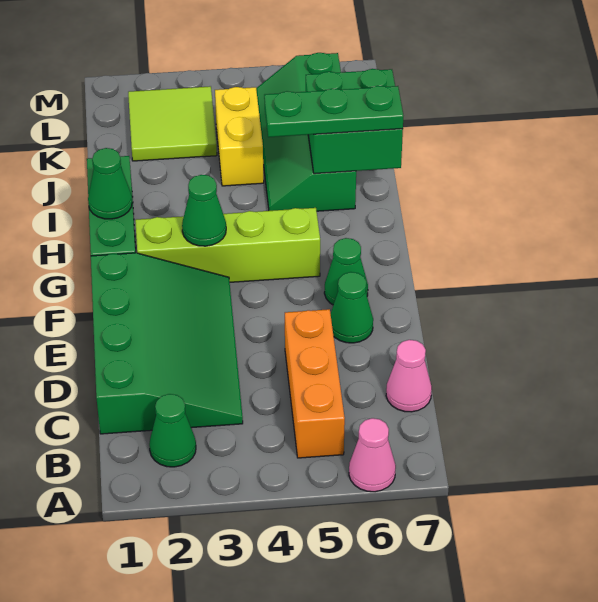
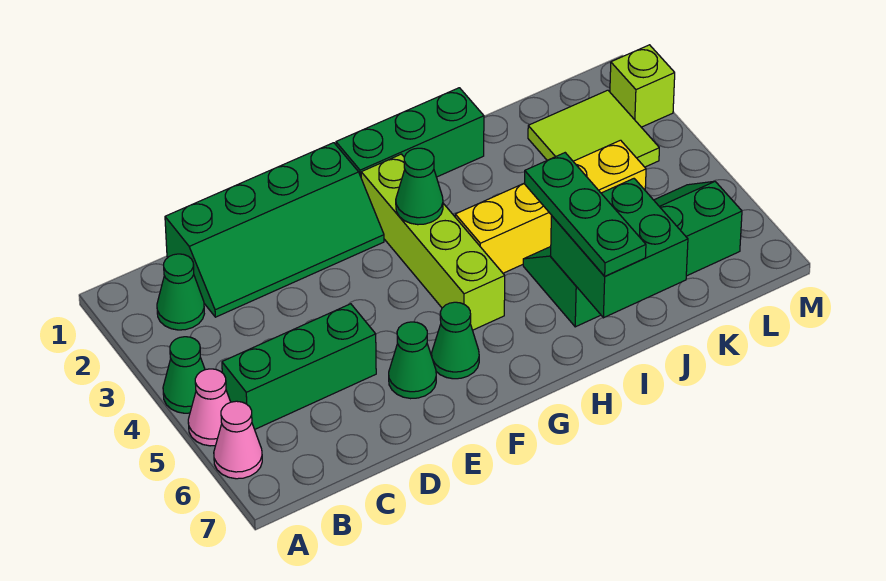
orange 1x3 brick [285,309,345,458] -> green 1x3 brick [222,304,376,429]
green 3x4 slope [91,253,243,434] -> green 2x4 slope [165,143,384,317]
pink 1x1 cone [386,340,432,412] -> pink 1x1 cone moved to [188,369,230,446]
green 1x1 cone [88,148,132,219] -> green 1x1 cone moved to [163,337,205,413]
yellow 1x2 brick [215,87,264,186] -> yellow 1x4 brick [455,140,646,273]
none -> lime 1x1 brick [610,45,675,127]

